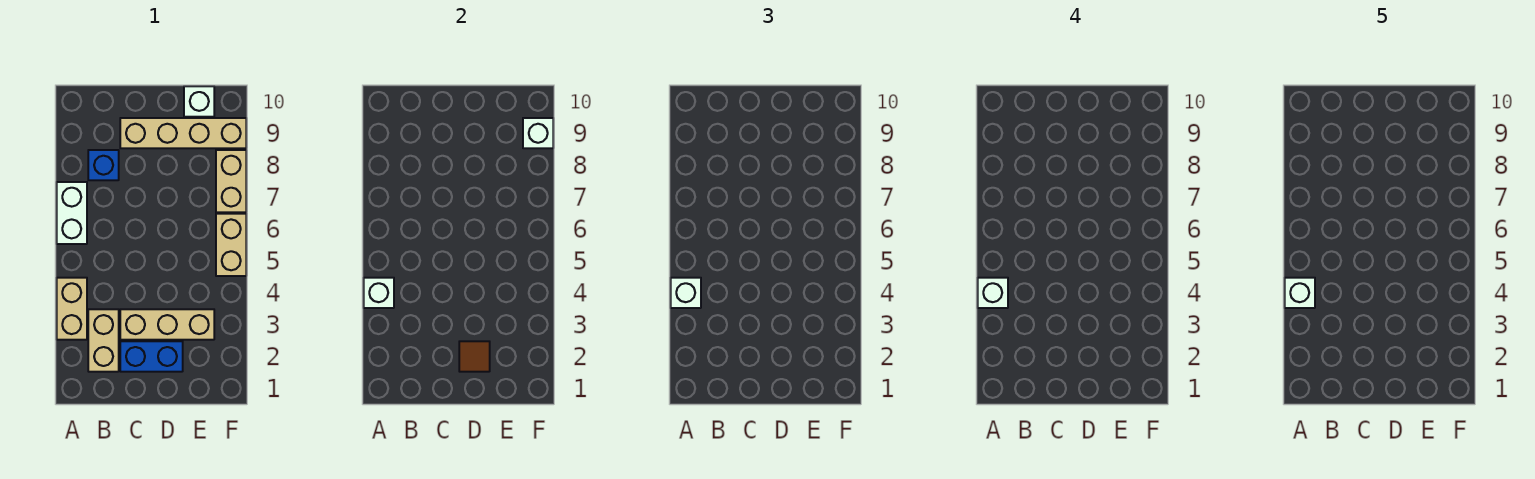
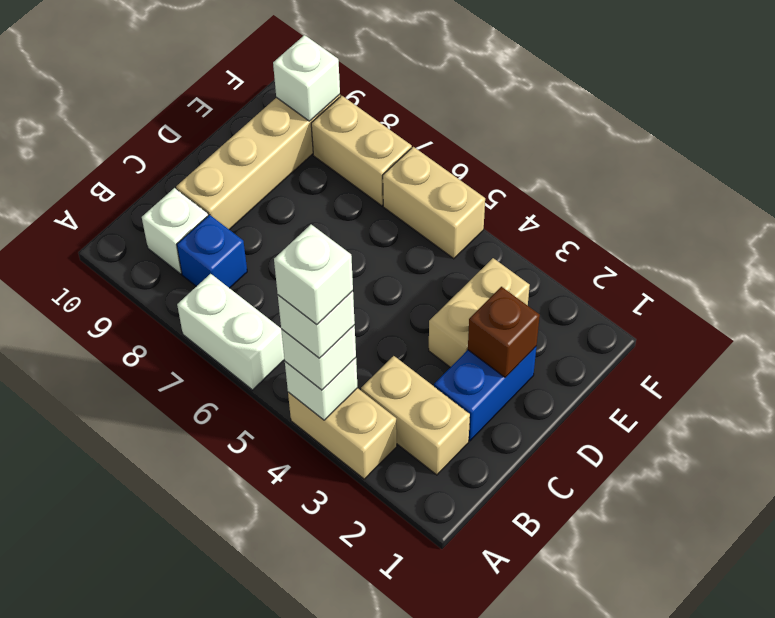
tan 1x3 brick [120,309,214,340] -> tan 1x2 brick [429,258,530,367]
brown 1x1 tile [459,341,490,372] -> brown 1x1 brick [468,287,540,377]
white 1x1 brick [184,86,214,117] -> white 1x1 brick moved to [142,188,208,274]

